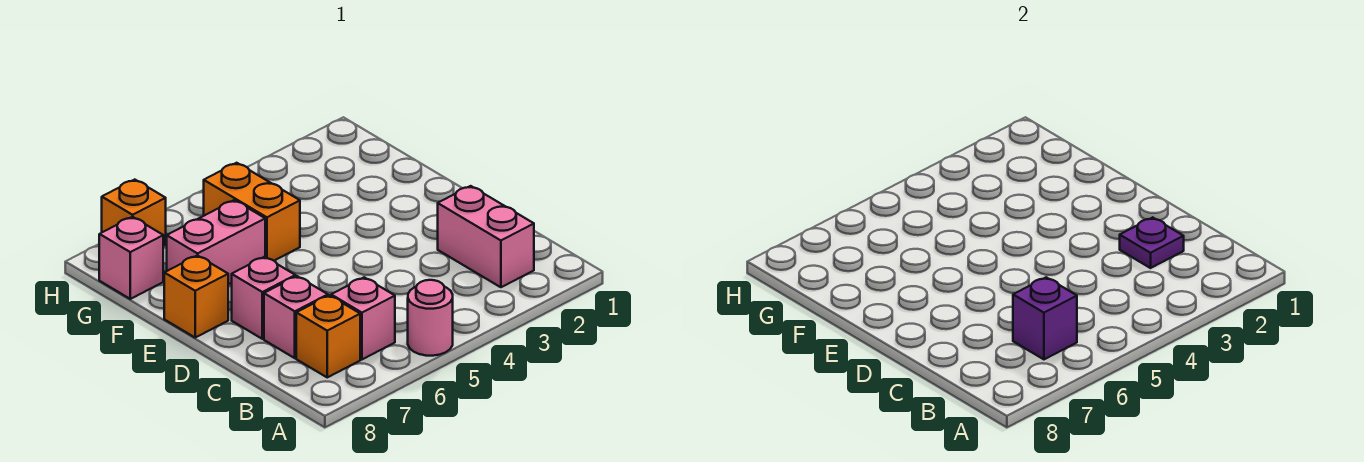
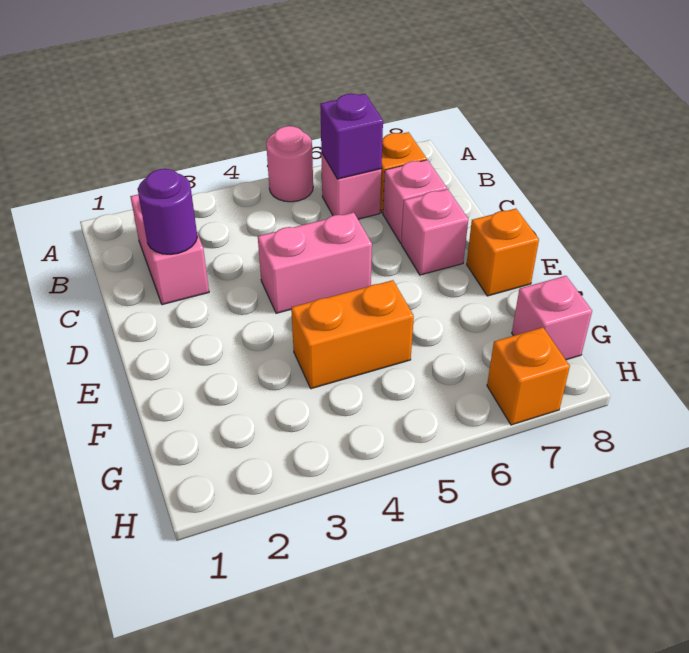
purple 1x1 plate [1120,217,1184,268] -> purple 1x1 round brick [138,169,197,254]
orange 1x2 brick [204,163,300,261] -> orange 1x2 brick turned to [291,280,414,389]
pink 1x2 brick [167,200,265,284] -> pink 1x2 brick moved to [258,212,372,313]

